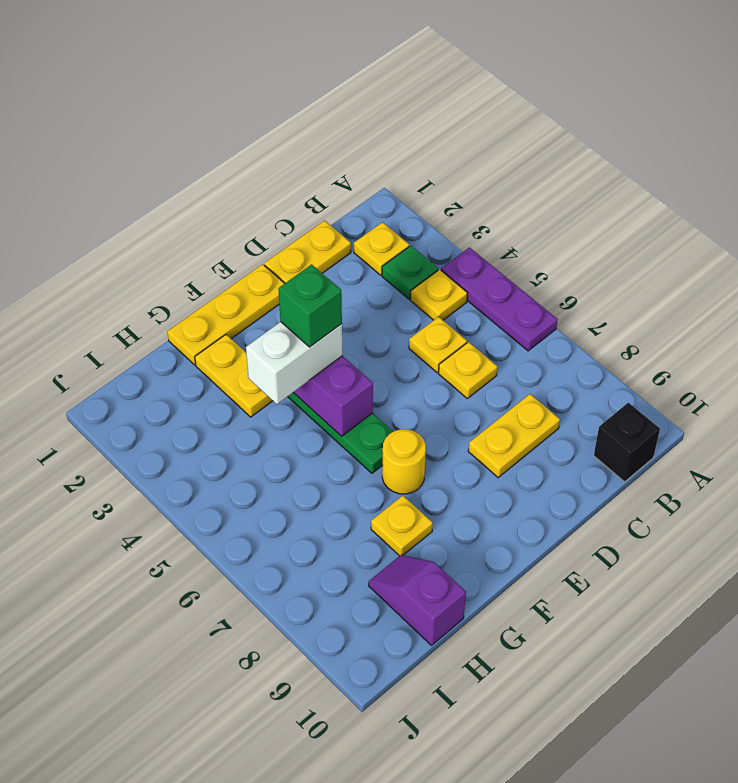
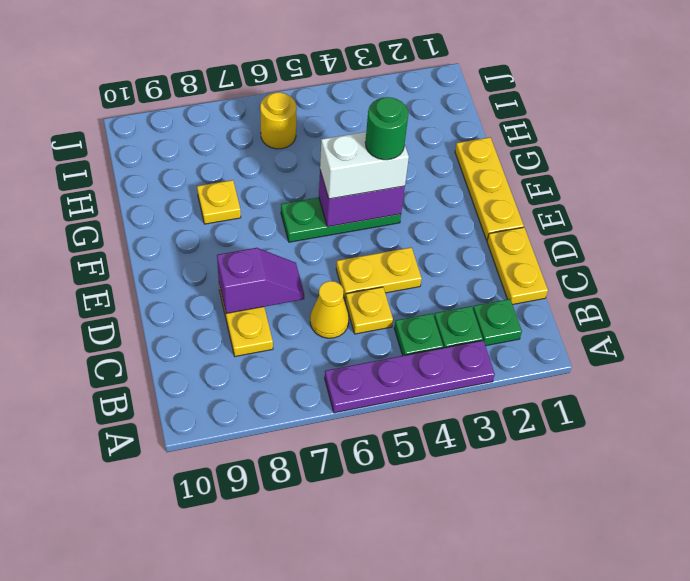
purple 1x3 plate [441,247,558,351] -> purple 1x4 plate [325,340,495,413]
yellow 1x1 plate [354,222,409,275] -> green 1x1 plate [473,299,522,346]
yellow 1x1 plate [410,270,467,320] -> green 1x1 plate [394,313,443,356]
black 1x1 brick [594,403,660,482] -> none
yellow 1x1 plate [439,342,497,398] -> yellow 1x1 cone [310,281,349,338]
white 1x2 brick [246,322,342,404] -> white 1x2 brick turned to [320,132,409,199]
green 1x1 brick [278,264,342,347] -> green 1x1 round brick [365,97,408,160]
yellow 1x1 round brick [382,429,426,494] -> yellow 1x1 round brick moved to [260,93,297,149]
yellow 1x2 plate [195,335,273,417] -> yellow 1x2 plate moved to [336,247,422,300]
purple 1x2 slope [369,555,466,645] -> purple 1x2 slope moved to [217,248,304,314]

